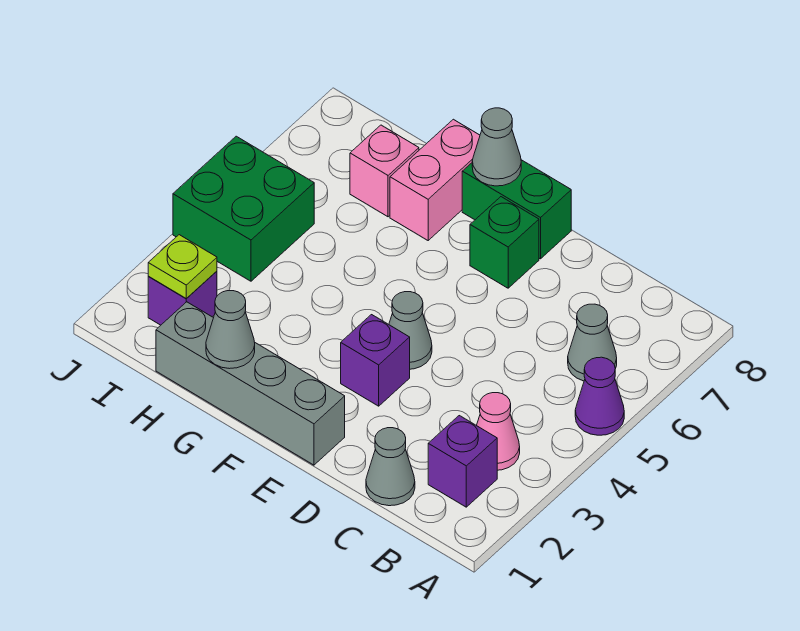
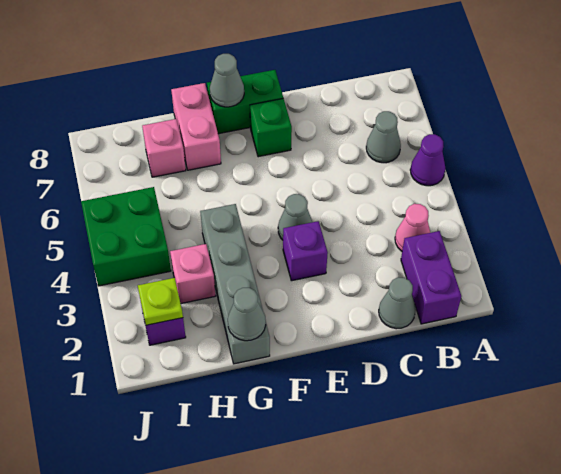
purple 1x1 brick [428,416,497,507] -> purple 1x2 brick [401,231,461,324]
grey 1x4 brick [156,302,345,465] -> grey 1x4 brick turned to [200,204,270,364]
none -> pink 1x1 brick [170,244,215,304]

